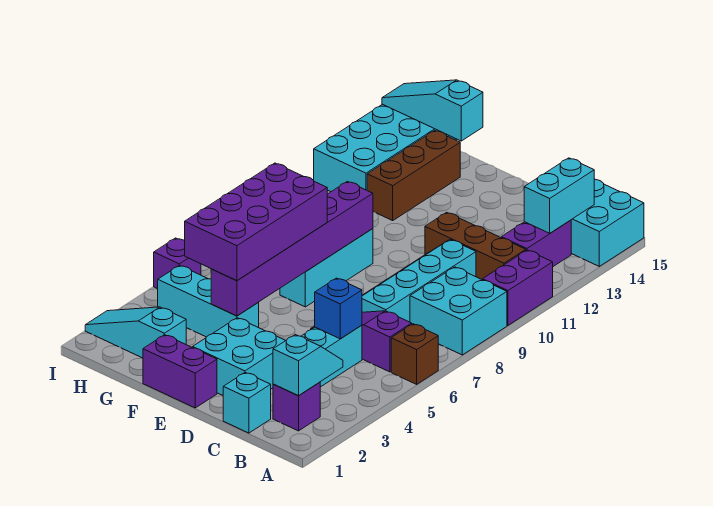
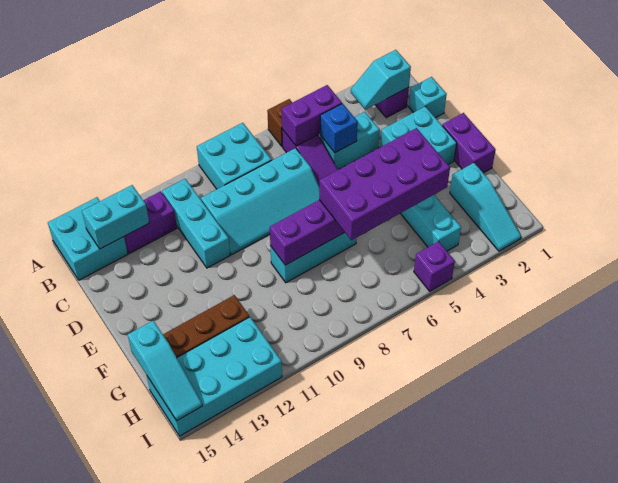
purple 1x2 brick [483,250,553,325] -> purple 1x2 brick moved to [281,85,342,146]
brown 1x3 brick [425,212,526,280] -> cyan 1x3 brick [162,179,230,268]

